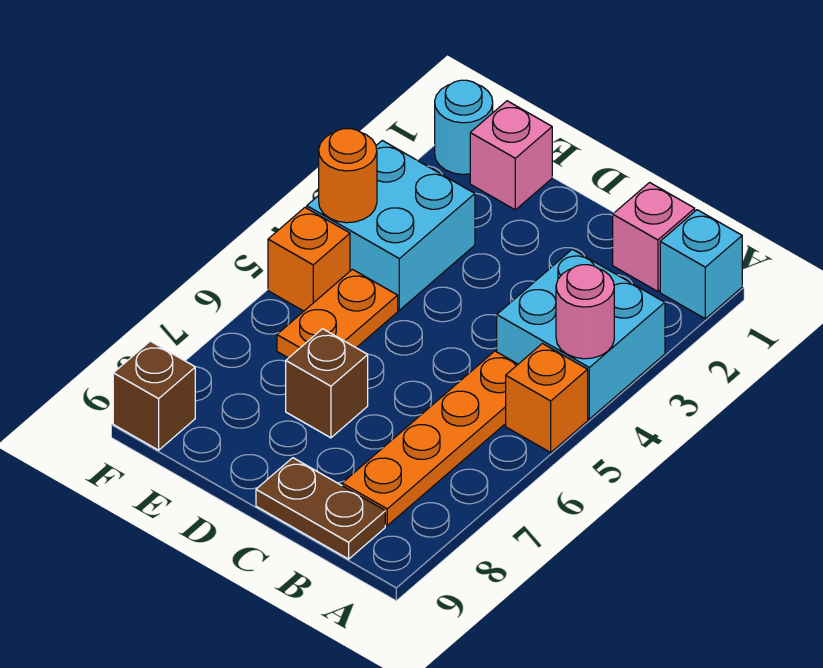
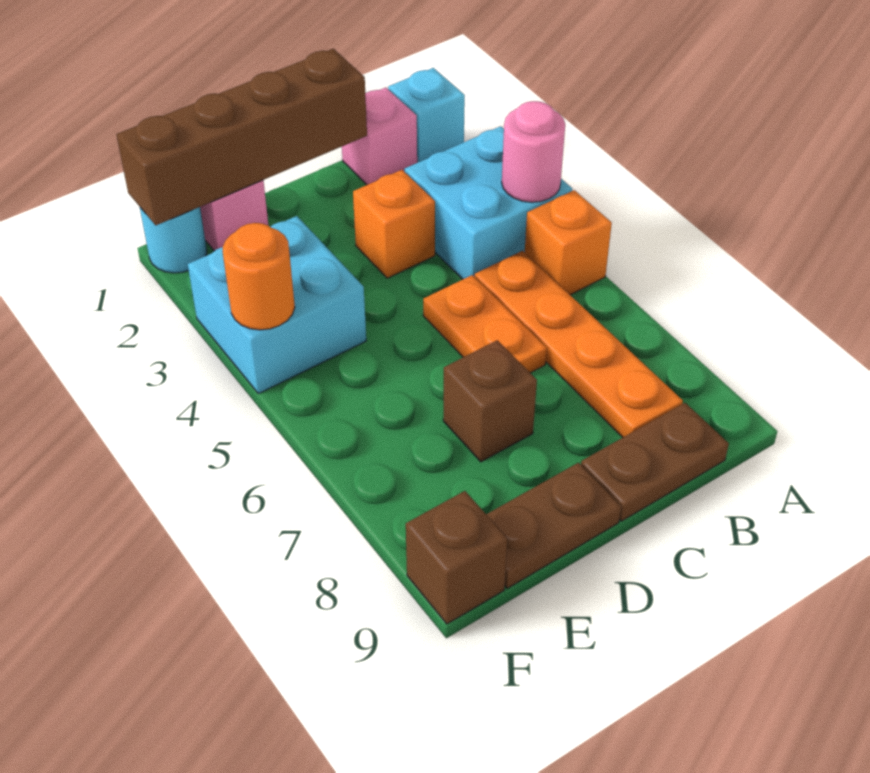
none -> brown 1x4 brick [116,49,367,225]
none -> brown 1x2 plate [486,463,621,588]
orange 1x2 plate [277,269,398,358] -> orange 1x2 plate moved to [423,275,547,373]
orange 1x1 brick [268,208,350,311] -> orange 1x1 brick moved to [353,170,435,278]

